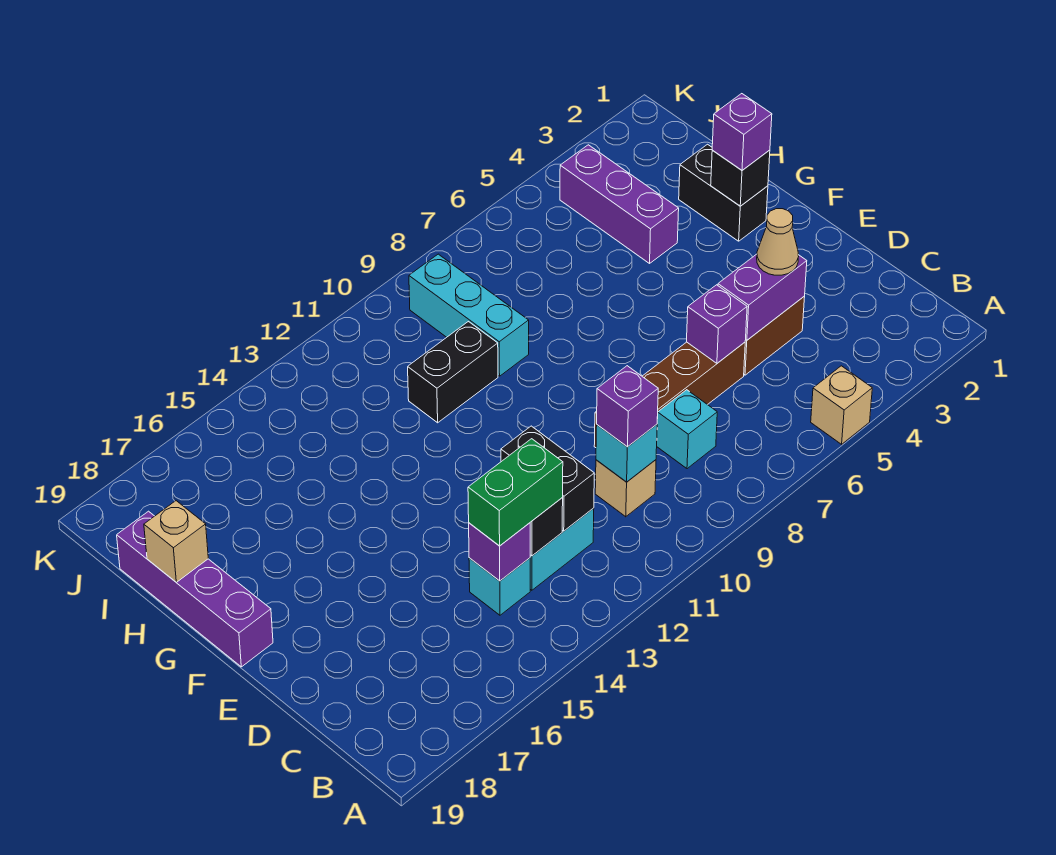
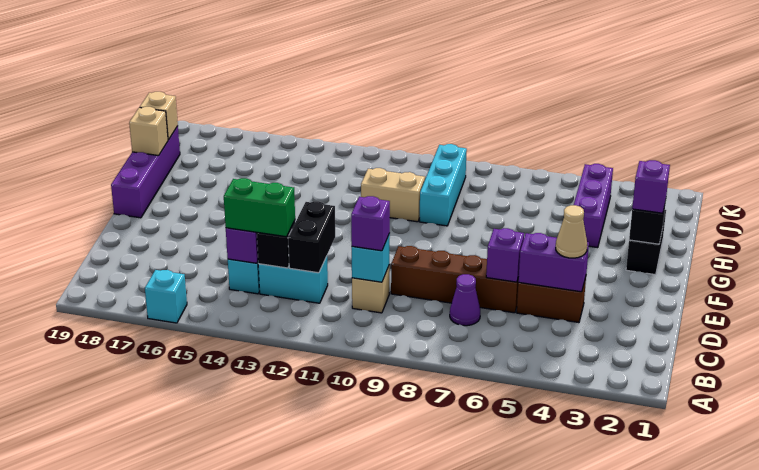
tan 1x1 brick [811,366,872,444] -> tan 1x1 brick moved to [140,92,178,140]
none -> purple 1x1 cone [450,274,480,326]
cyan 1x1 brick [657,390,717,469] -> cyan 1x1 brick moved to [145,270,187,323]
black 1x2 brick [408,322,498,423] -> tan 1x2 brick [361,168,425,222]

